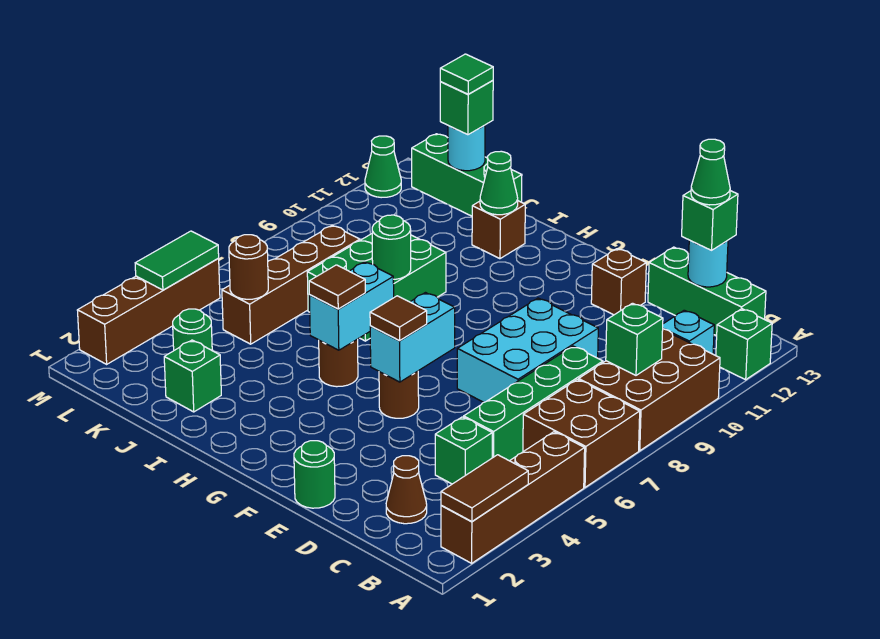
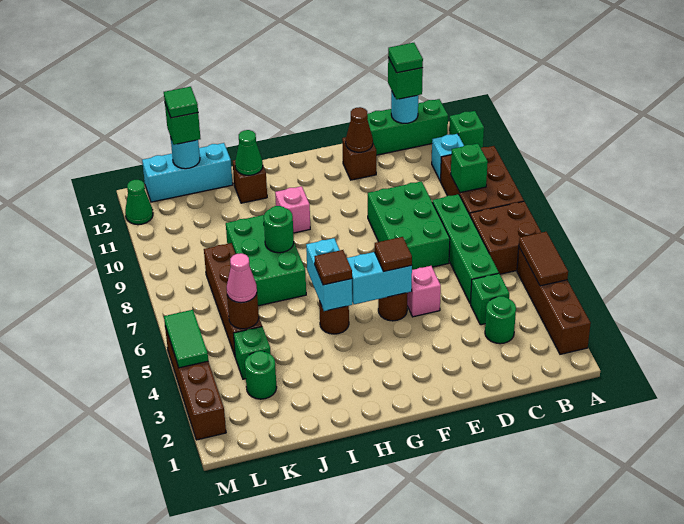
brown 1x2 tile [441,455,528,521] -> brown 1x2 tile moved to [519,232,568,286]
brown 1x1 cone [386,456,427,524] -> brown 1x1 cone moved to [346,107,373,152]
green 1x1 cone [691,139,730,205] -> green 1x1 tile [388,43,423,73]
cyan 2x3 brick [457,298,598,402] -> green 2x3 brick [368,181,450,270]
green 1x1 round brick [294,441,335,508] -> green 1x1 round brick moved to [485,296,516,344]
none -> pink 1x1 brick [407,266,441,317]
cyan 1x2 brick [370,293,455,382] -> cyan 1x2 brick turned to [347,252,412,304]
none -> pink 1x1 brick [275,186,310,233]
green 1x1 brick [164,340,221,412] -> green 1x1 brick moved to [233,327,271,379]
green 1x3 brick [412,134,522,216] -> cyan 1x3 brick [142,143,233,202]
none -> pink 1x1 cone [227,253,257,303]

